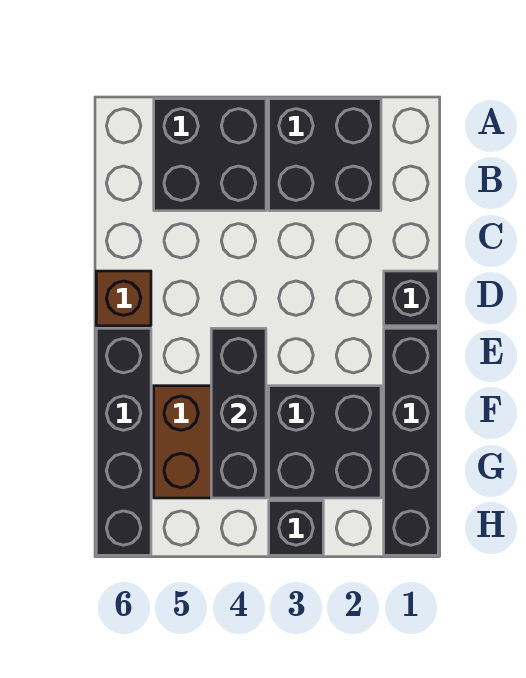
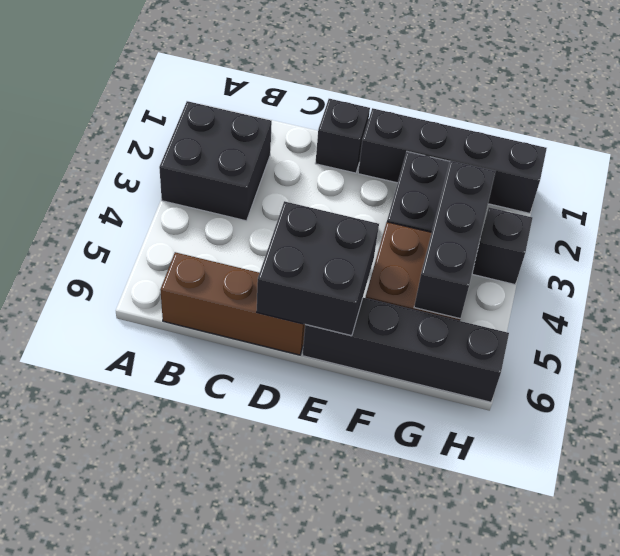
black 2x2 brick [154,99,266,211] -> black 2x2 brick moved to [257,201,379,336]
brown 1x1 brick [96,271,151,326] -> brown 1x3 brick [160,252,305,355]
black 1x3 brick [211,328,266,498] -> black 1x3 brick turned to [414,161,495,319]

